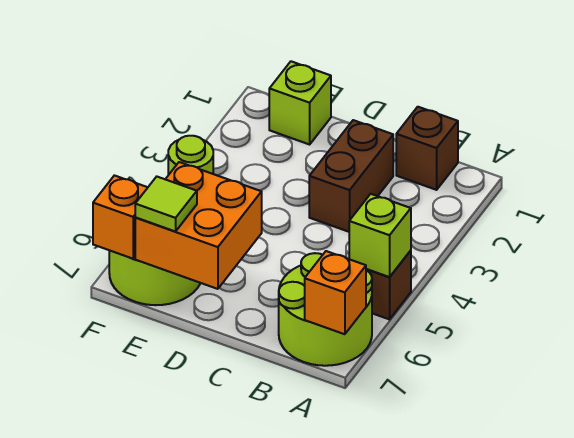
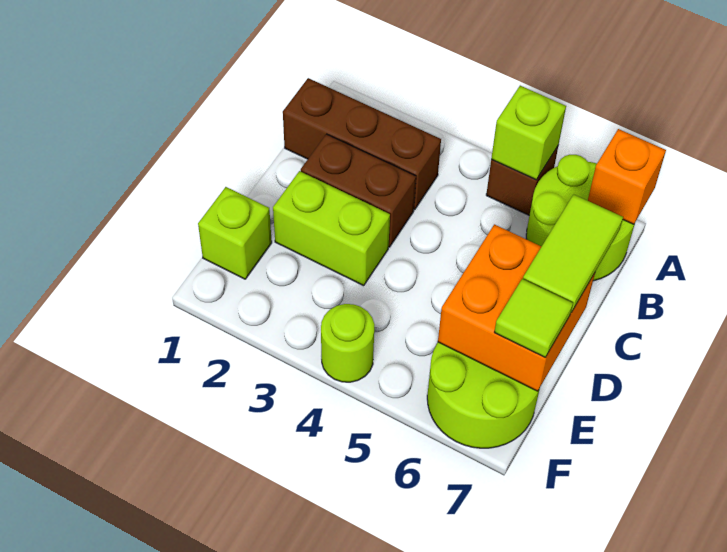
brown 1x1 brick [396,107,458,190] -> brown 1x3 brick [283,78,441,210]
none -> lime 1x2 tile [523,194,623,313]
none -> lime 1x2 brick [273,171,390,286]
orange 1x1 brick [93,175,148,259] -> none

